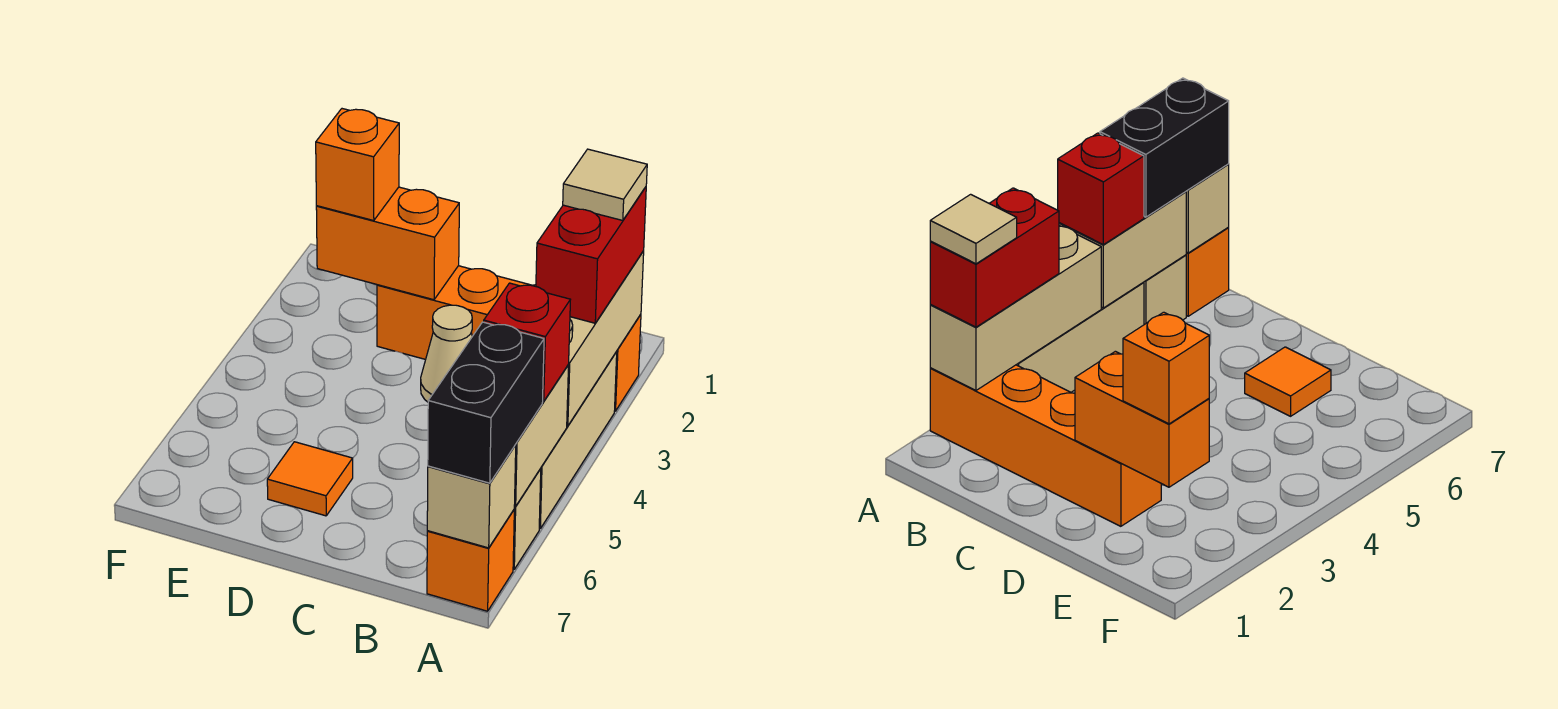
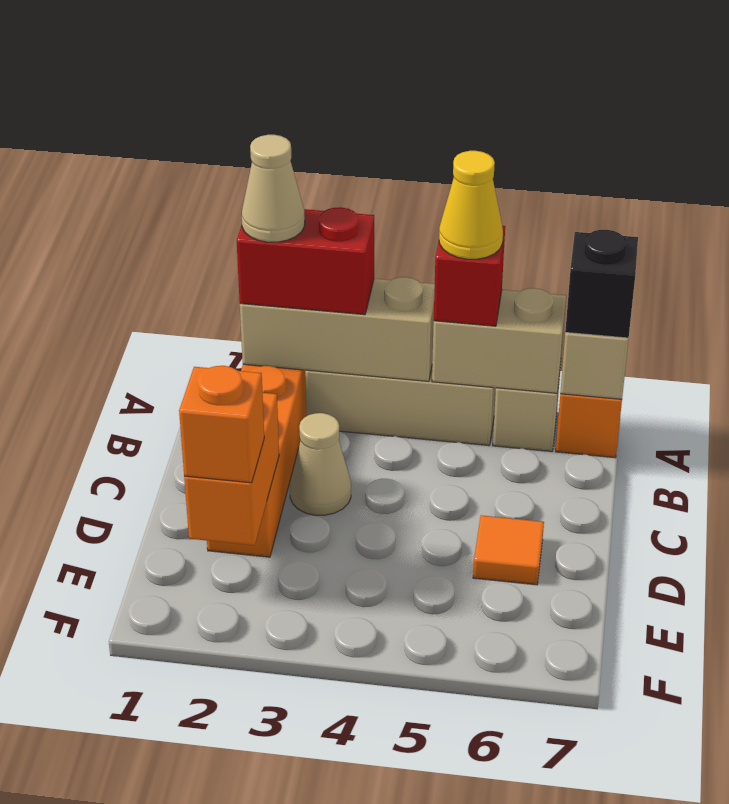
tan 1x1 tile [563,149,647,221] -> tan 1x1 cone [242,135,305,242]
none -> yellow 1x1 cone [439,151,503,259]
black 1x2 brick [428,322,544,483] -> black 1x1 brick [565,230,638,338]

